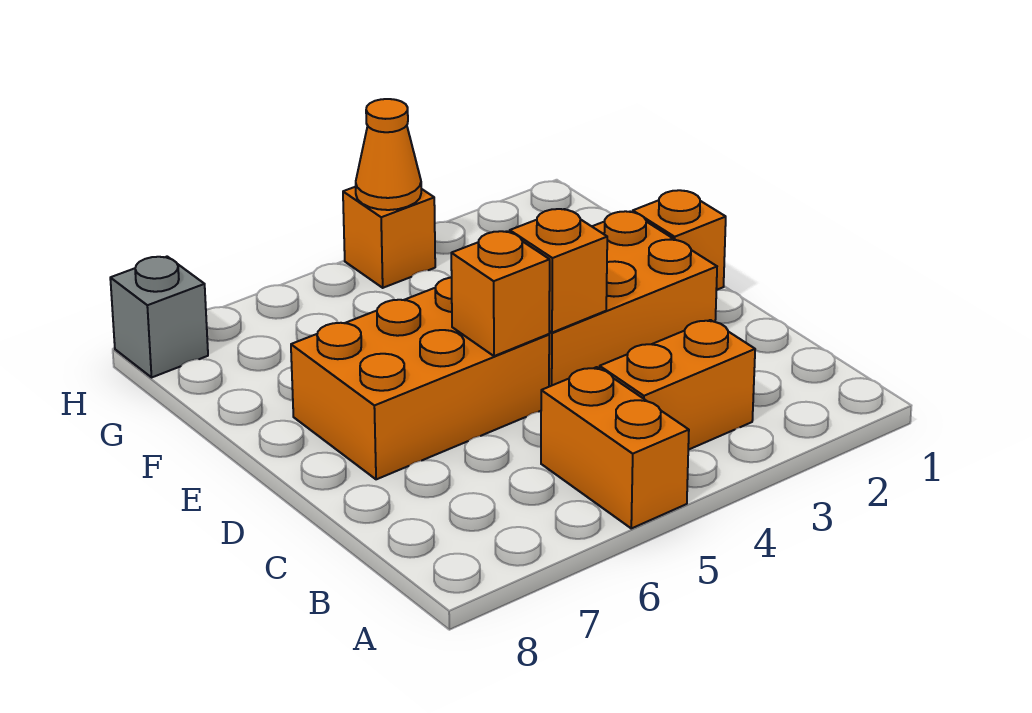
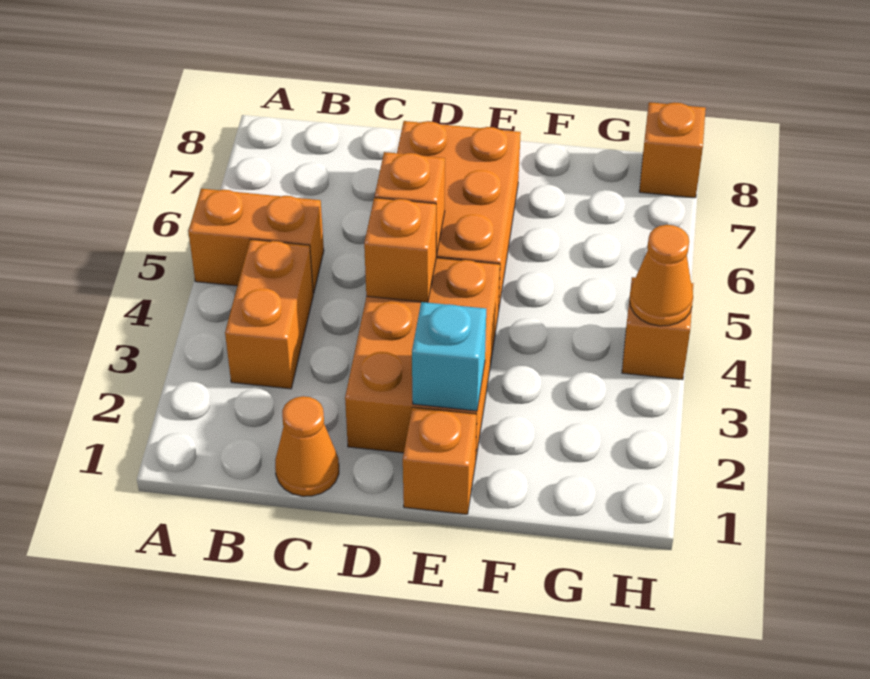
none -> orange 1x1 cone [275,396,339,496]
none -> cyan 1x1 brick [412,302,486,411]
grey 1x1 brick [110,257,208,377] -> orange 1x1 brick [639,102,706,198]

